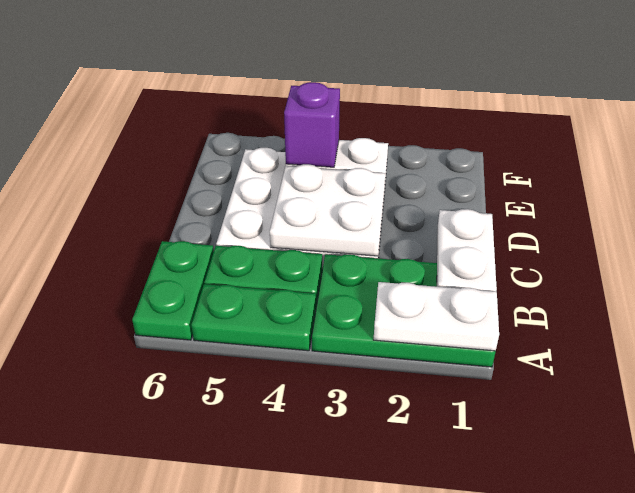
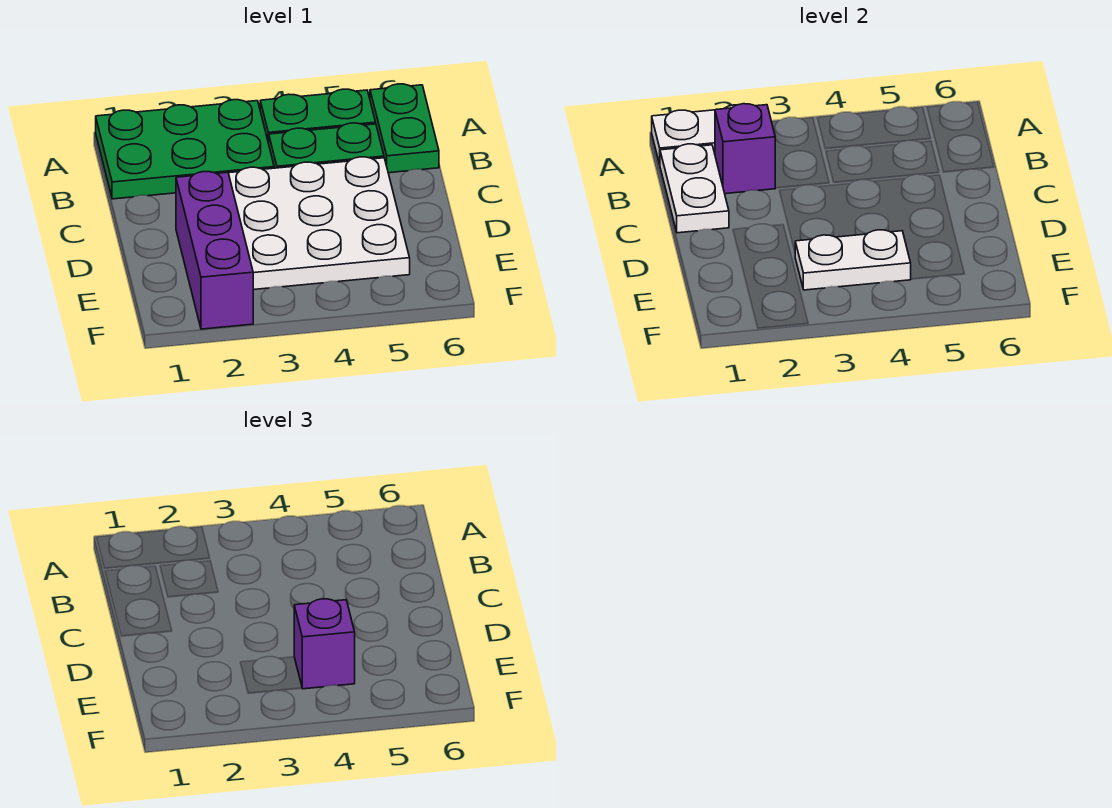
none -> purple 1x1 brick [715,104,775,194]
white 2x2 plate [270,164,386,256] -> none
none -> purple 1x3 brick [176,172,253,329]

